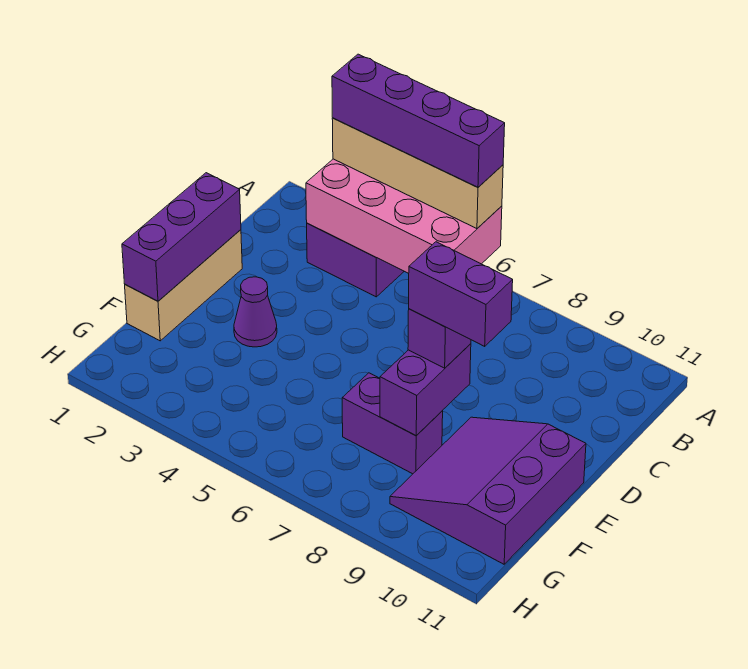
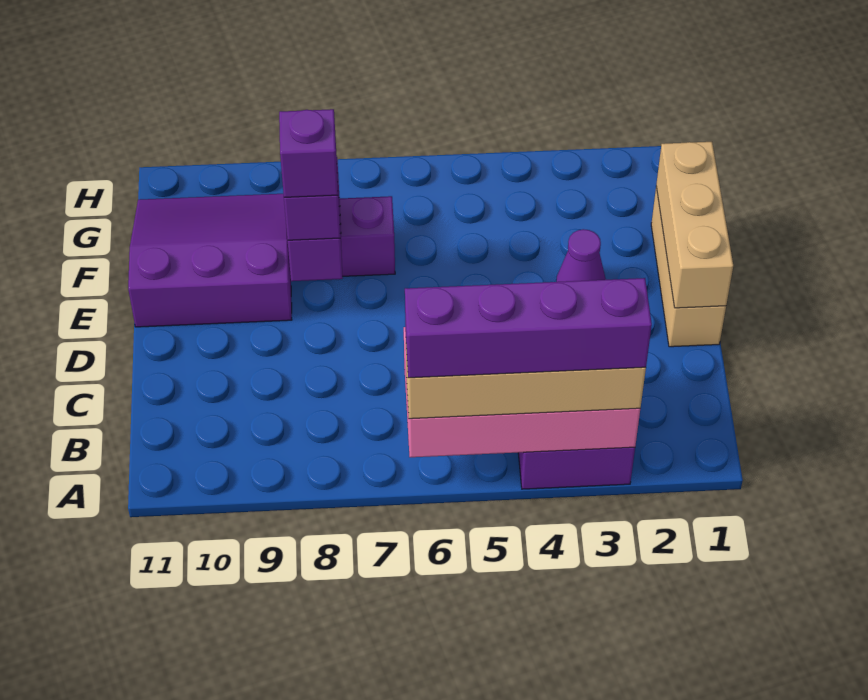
purple 1x3 brick [122,173,241,301] -> tan 1x3 brick [656,142,733,308]
purple 1x2 brick [409,242,513,346] -> purple 1x1 brick [279,109,338,197]
purple 3x3 slope [390,417,586,564] -> purple 3x3 slope turned to [128,194,292,327]

